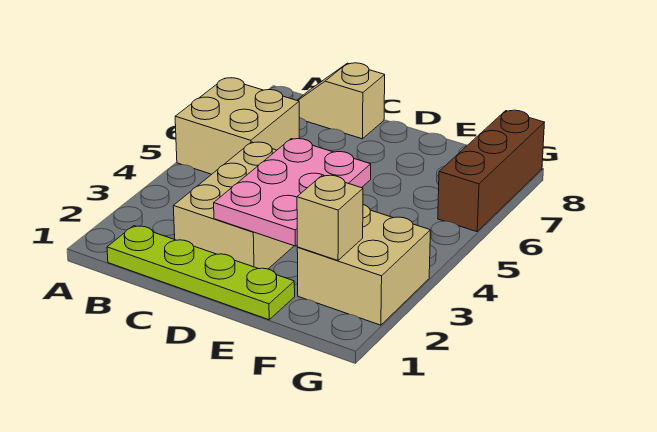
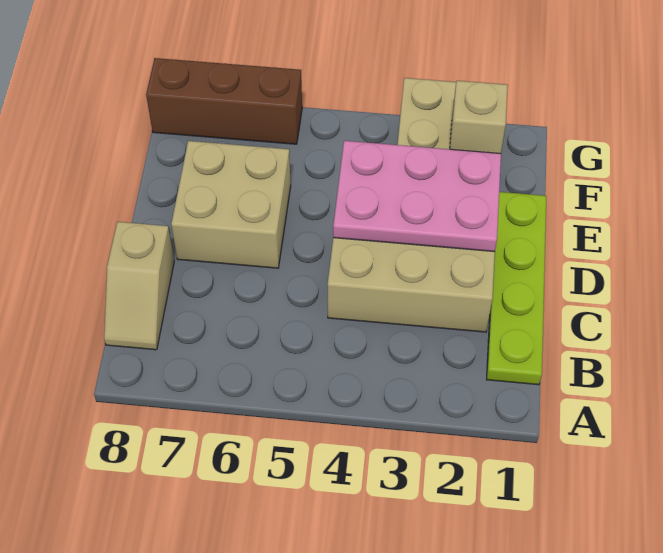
tan 2x2 brick [175,78,299,174] -> tan 2x2 brick moved to [171,141,291,268]

